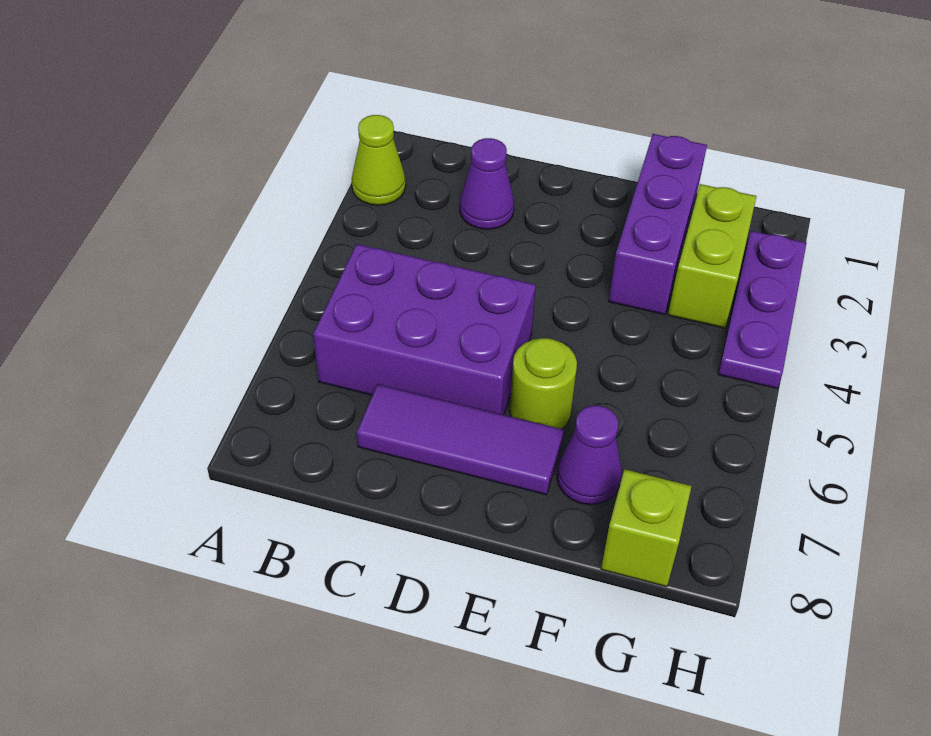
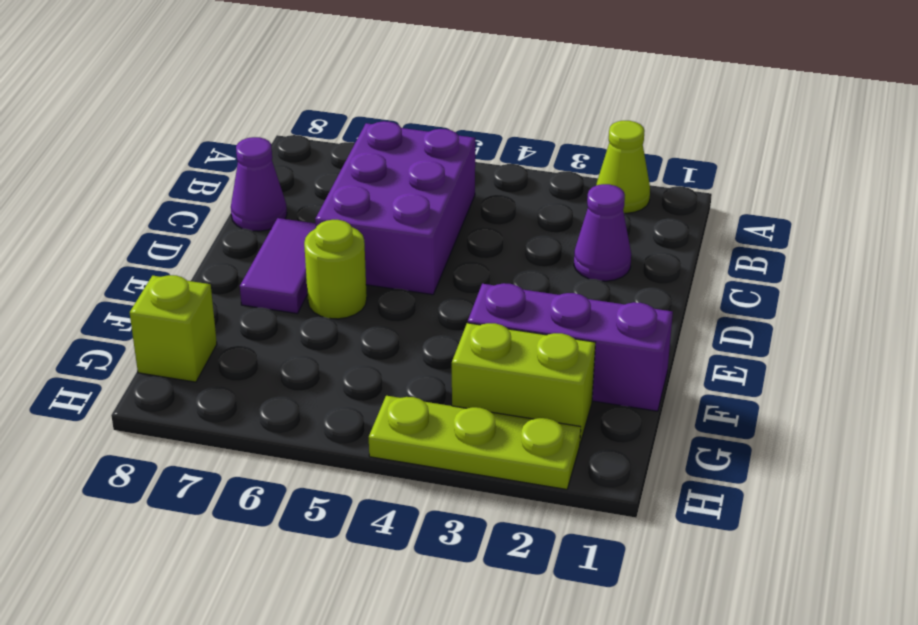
purple 1x3 tile [357,384,564,495] -> purple 1x2 tile [240,218,316,314]
purple 1x1 cone [557,405,622,505] -> purple 1x1 cone moved to [231,137,287,231]
purple 1x3 plate [718,231,807,388] -> lime 1x3 plate [369,396,581,489]

